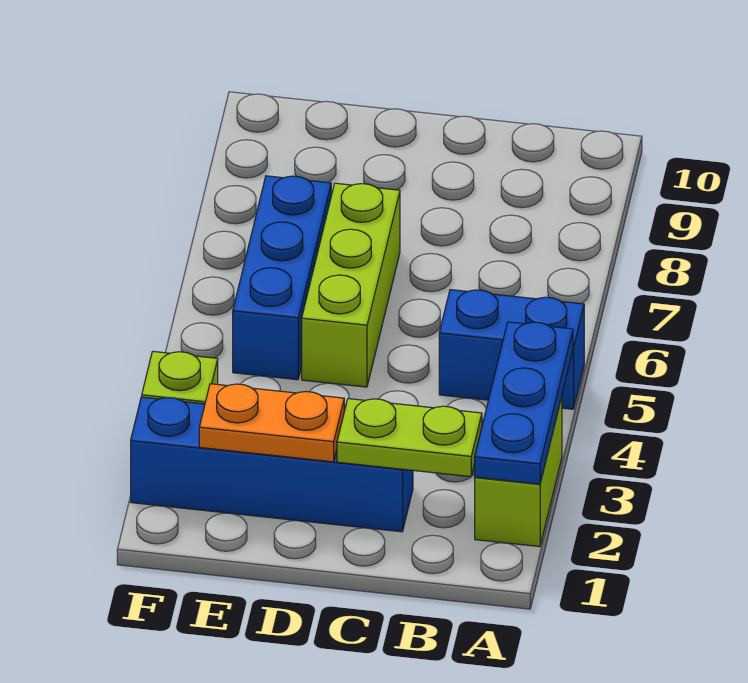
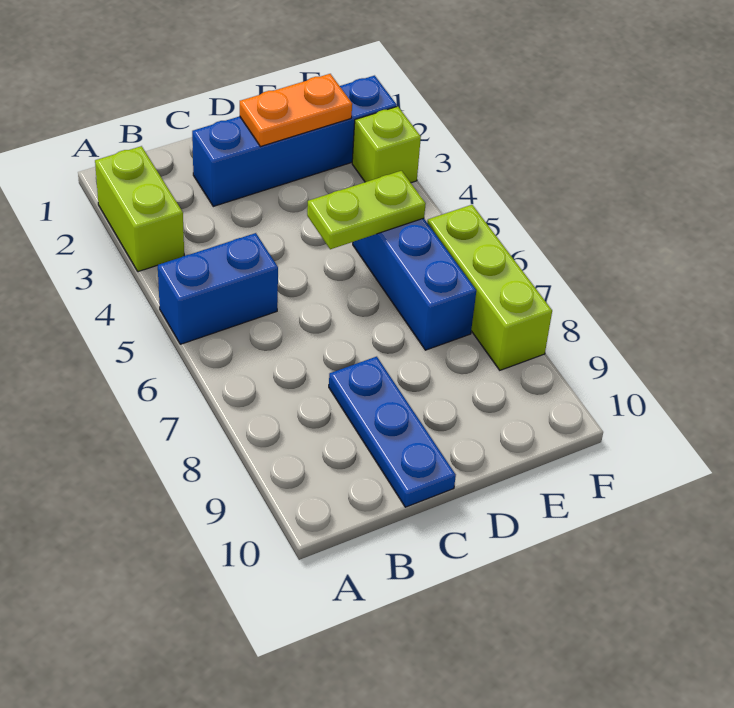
blue 1x3 plate [475,322,573,484] -> blue 1x3 plate moved to [329,357,456,507]
lime 1x2 plate [337,399,482,477] -> lime 1x2 plate moved to [307,171,426,249]
lime 1x3 brick [302,183,400,387] -> lime 1x3 brick moved to [427,205,552,370]

